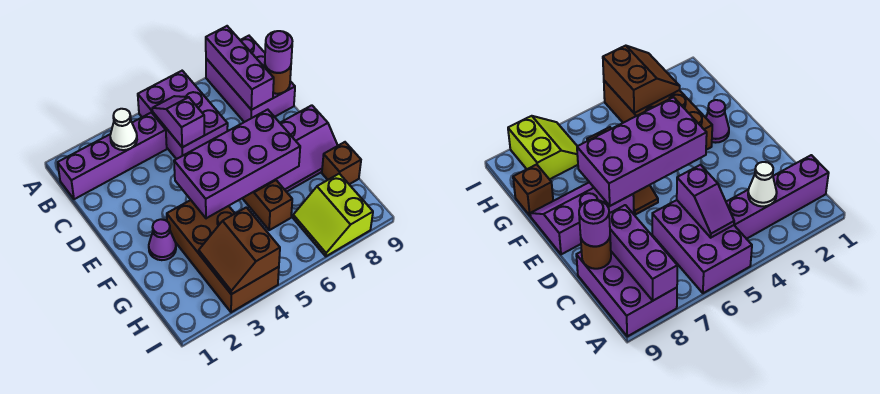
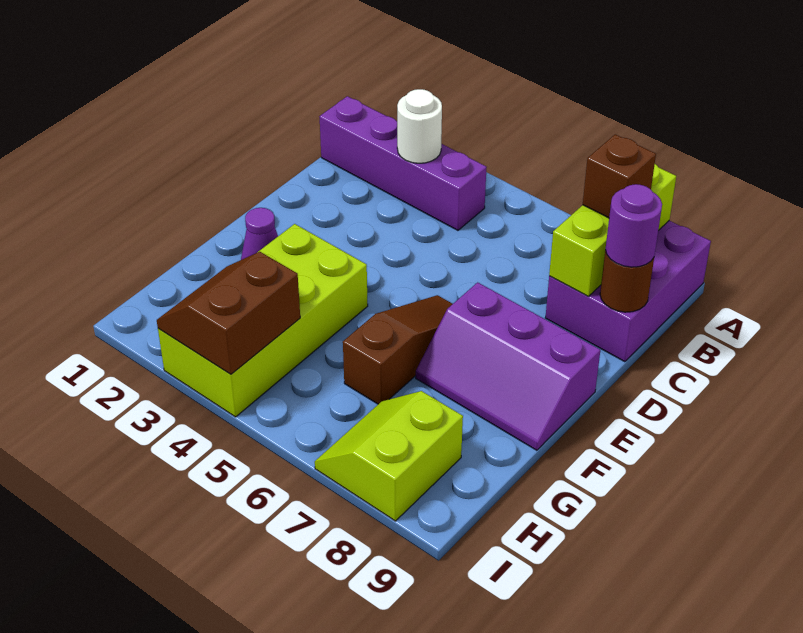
purple 2x3 brick [138,71,228,159] -> none
purple 1x3 brick [206,26,274,110] -> lime 1x3 brick [549,164,676,296]
white 1x1 cone [110,109,137,150] -> white 1x1 round brick [397,89,442,163]
purple 1x2 slope [152,96,204,147] -> none
purple 2x4 brick [174,110,300,218] -> none
brown 2x4 brick [167,200,279,312] -> lime 2x4 brick [158,224,368,417]
brown 1x1 brick [322,142,361,184] -> brown 1x1 brick moved to [583,134,656,218]

